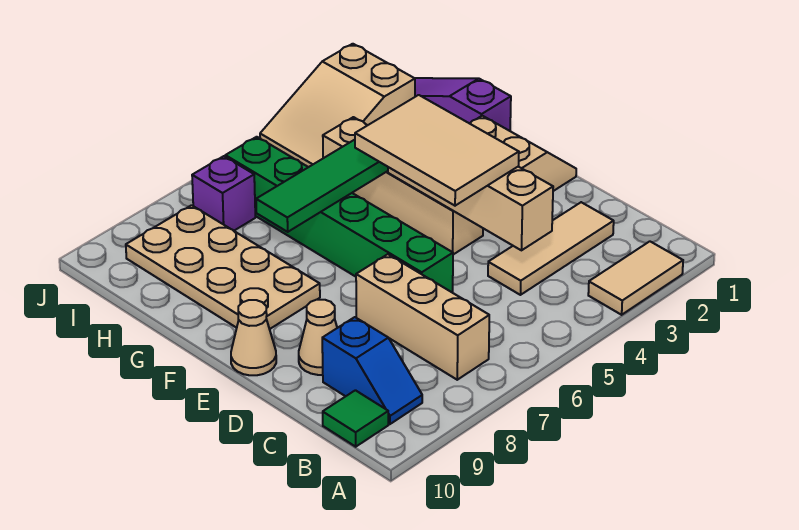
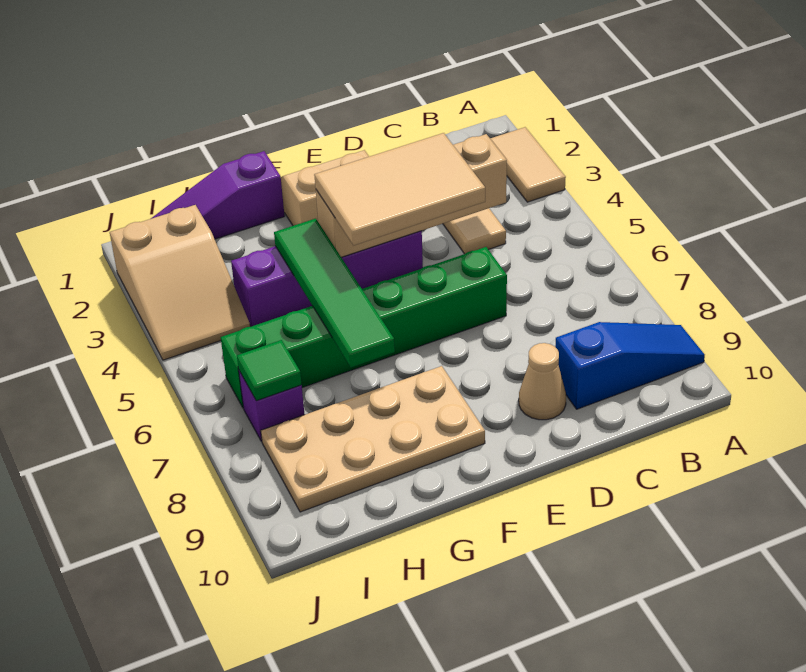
tan 1x3 brick [356,254,489,380] -> none
blue 1x2 slope [322,317,422,424] -> blue 1x3 slope [555,322,705,409]
green 1x1 tile [323,390,388,447] -> green 1x1 tile moved to [237,340,302,401]
tan 1x4 brick [323,117,483,255] -> purple 1x4 brick [231,231,423,327]
tan 1x1 cone [231,300,276,375] -> none

